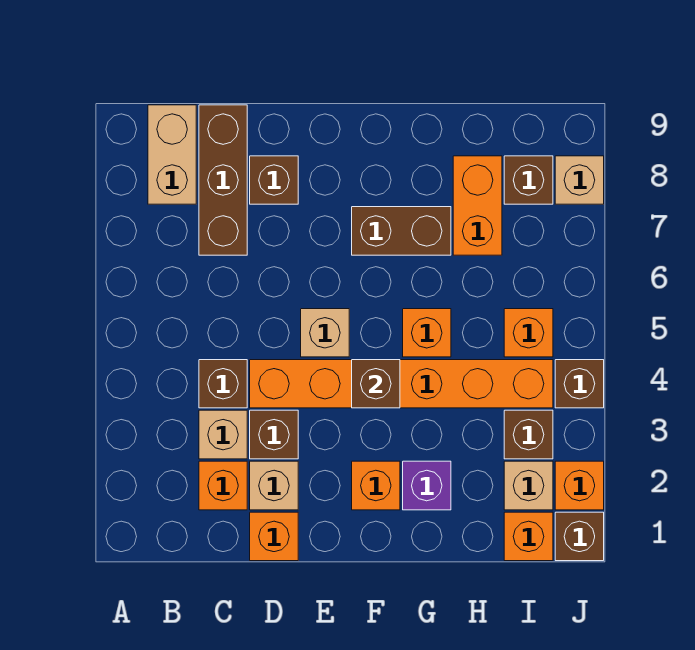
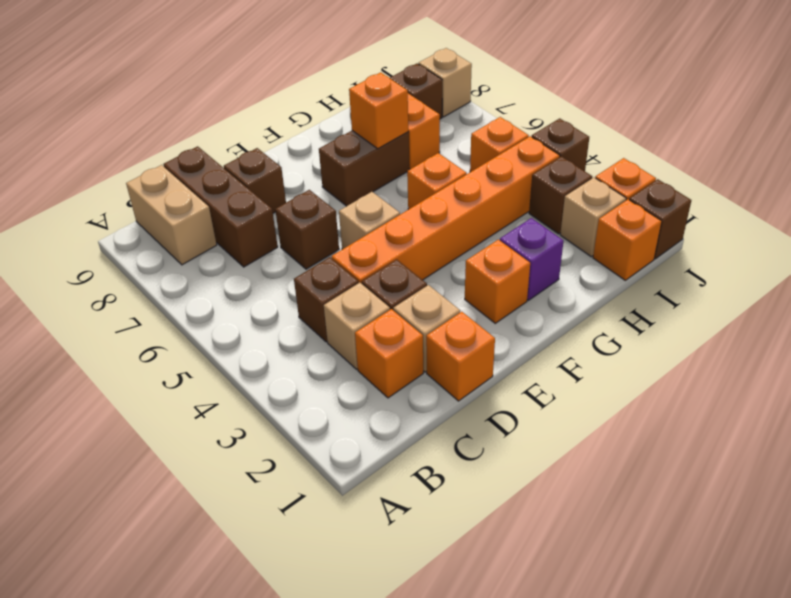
brown 1x1 brick [352,360,400,408] -> brown 1x1 brick moved to [275,190,339,269]
none -> orange 1x1 brick [349,72,408,149]

